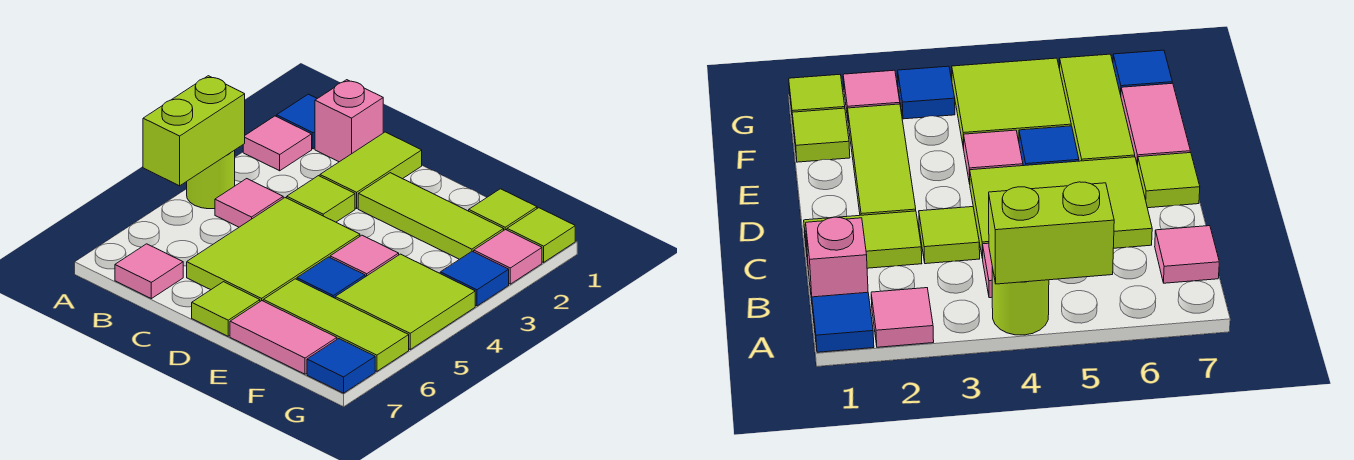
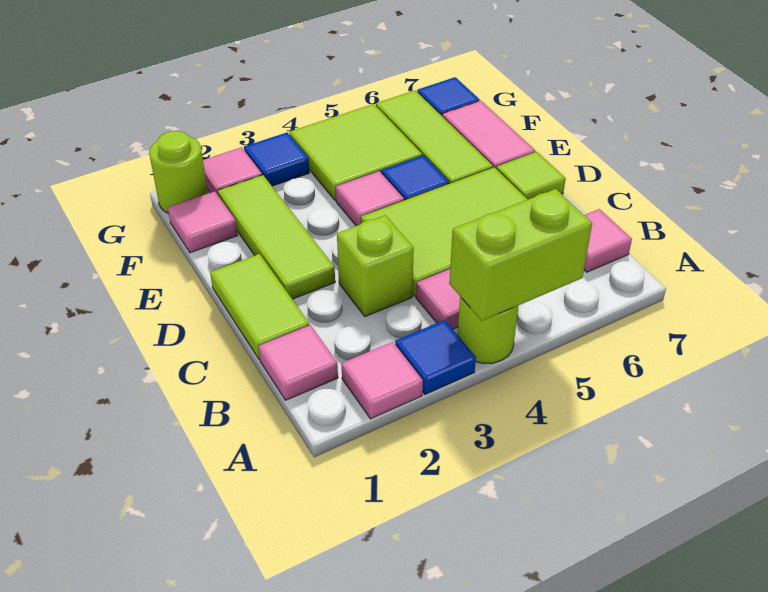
blue 1x1 tile [277,94,317,149] -> blue 1x1 tile moved to [395,320,476,395]
pink 1x1 brick [315,80,383,162] -> pink 1x1 tile [258,325,338,400]
lime 1x2 tile [320,132,422,209] -> lime 1x2 tile turned to [210,254,309,360]
lime 1x1 tile [287,176,355,222] -> lime 1x1 brick [337,215,414,317]
lime 1x1 tile [469,189,537,230] -> pink 1x1 tile [168,191,238,253]
lime 1x1 tile [507,208,575,262] -> lime 1x1 round brick [149,131,208,213]

